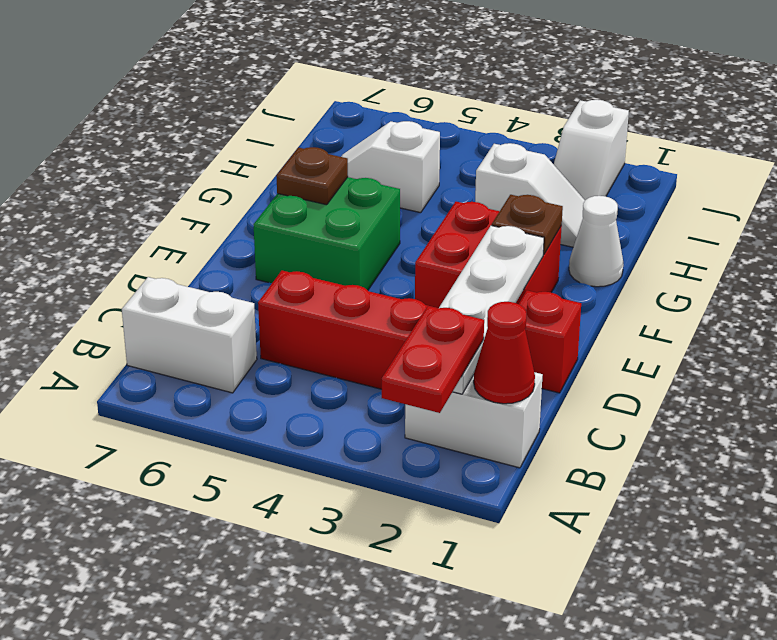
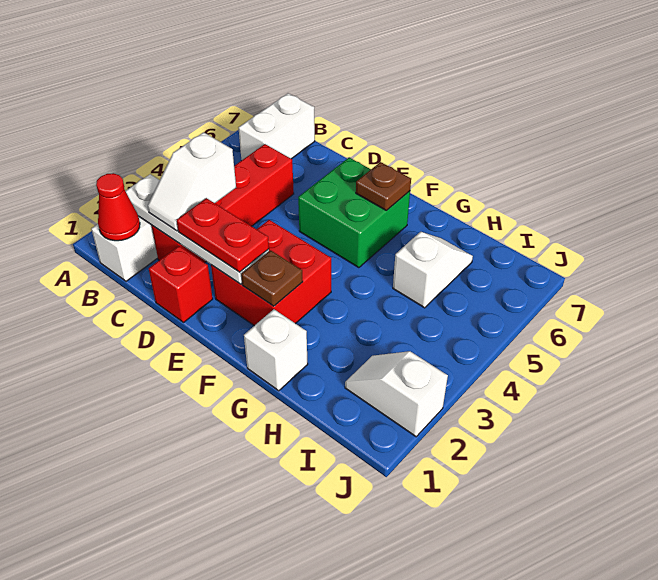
red 1x2 plate [382,306,484,413] -> red 1x2 plate moved to [176,198,269,272]
white 1x1 cone [569,196,623,287] -> white 1x1 brick [244,309,308,391]
white 1x2 slope [475,143,585,247] -> white 1x2 slope moved to [148,132,236,231]

